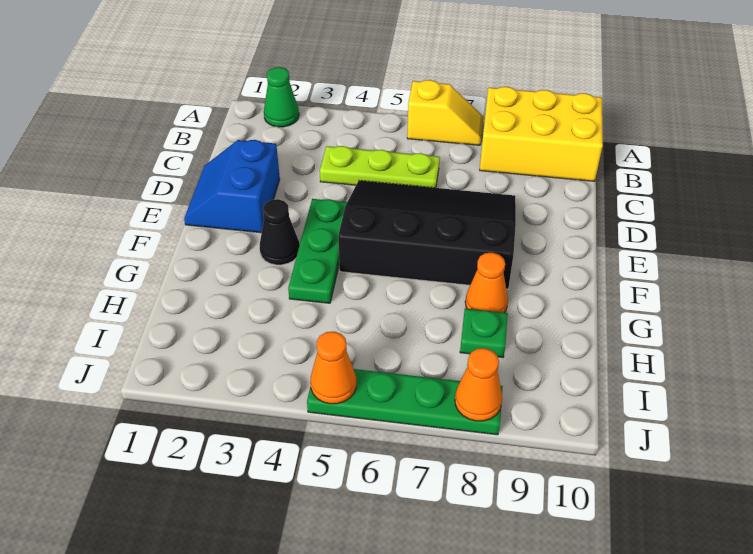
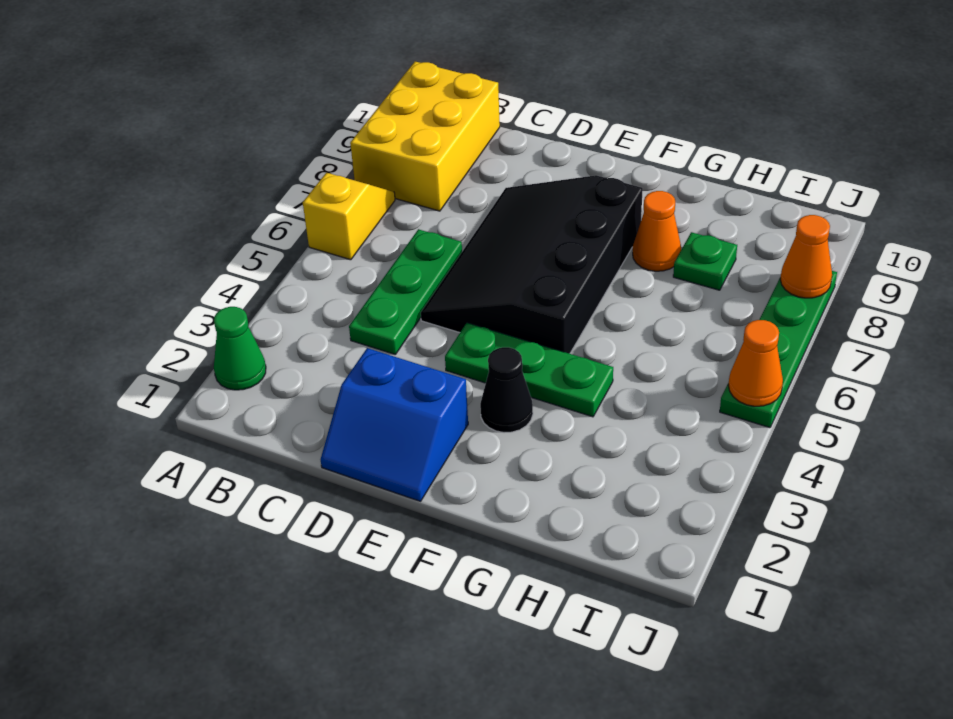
lime 1x3 plate [320,146,440,188] -> green 1x3 plate [349,229,462,354]

